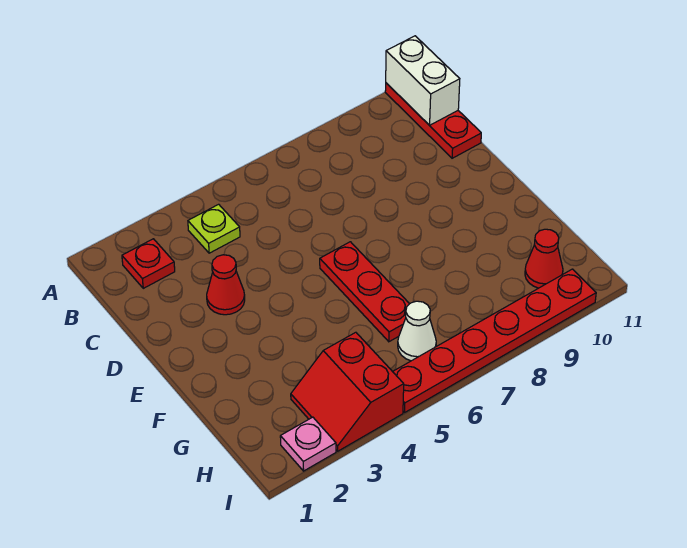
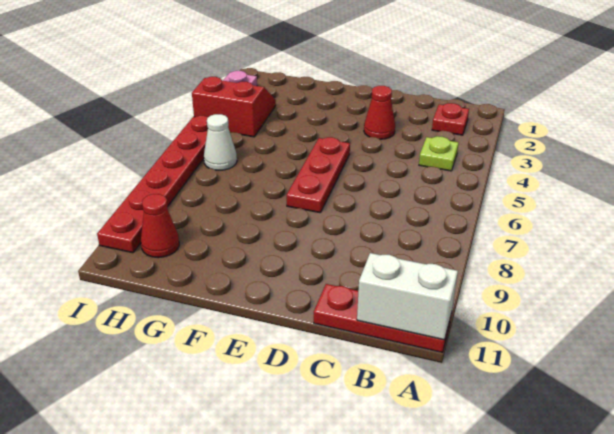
red 1x3 plate [320,242,409,342] -> red 1x3 plate turned to [287,137,350,213]

